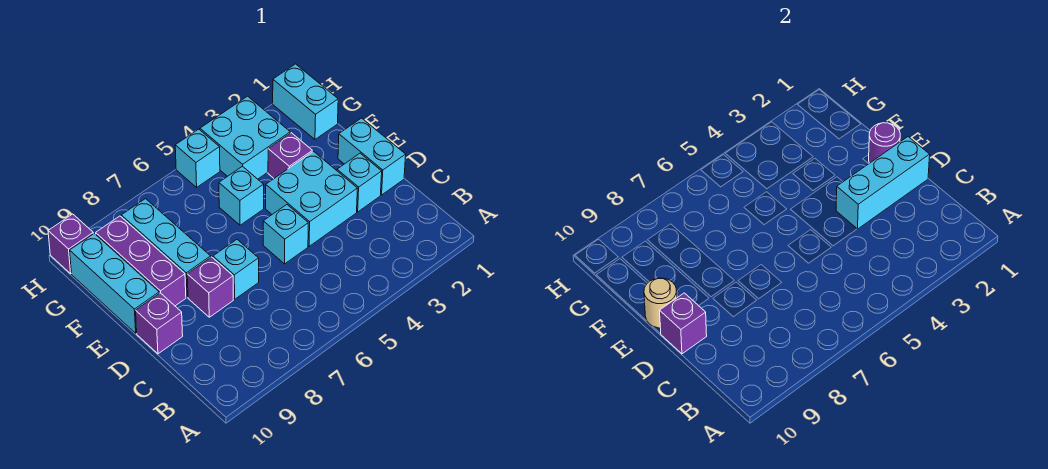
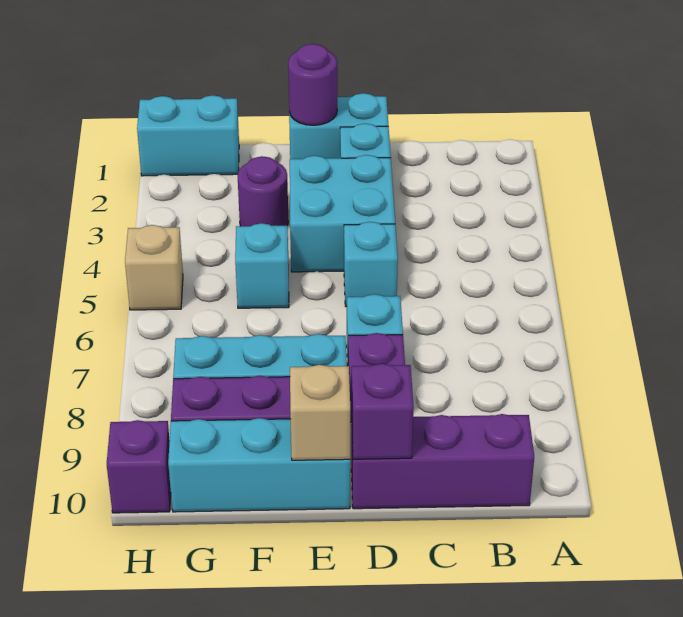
cyan 1x3 brick [836,137,930,229] -> none
purple 1x1 brick [136,293,183,354] -> purple 1x3 brick [351,414,534,509]
tan 1x1 round brick [644,278,677,328] -> tan 1x1 brick [290,365,350,460]
purple 1x1 brick [268,133,312,178] -> purple 1x1 round brick [238,156,288,226]
cyan 2x2 brick [200,96,290,179] -> none
cyan 1x1 brick [175,129,220,187] -> tan 1x1 brick [125,225,183,310]

